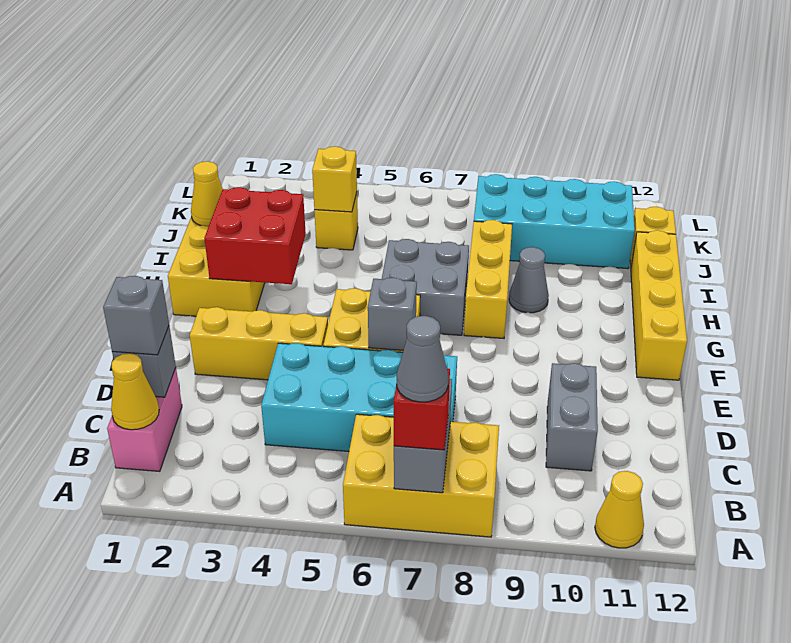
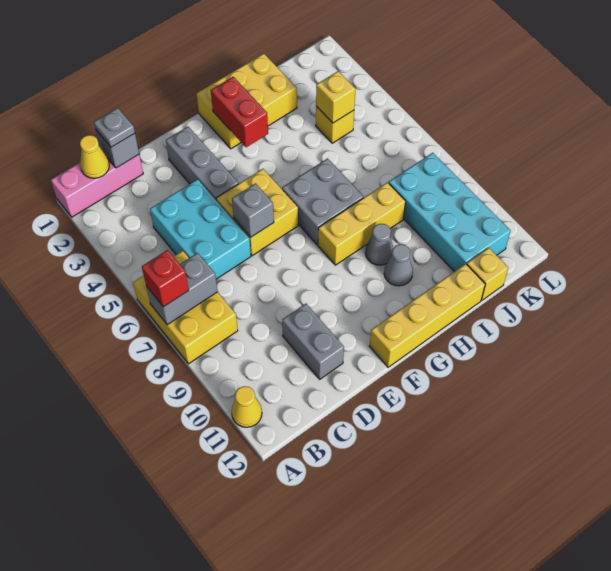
grey 1x1 cone [397,316,448,402] -> grey 1x1 cone moved to [384,244,413,286]
pink 1x2 brick [107,368,182,471] -> pink 1x3 brick [51,155,143,217]
grey 1x1 brick [103,276,169,355] -> grey 1x1 plate [94,108,135,147]
cyan 2x4 brick [261,343,457,451] -> cyan 2x3 brick [150,179,251,279]
grey 1x2 brick [546,363,598,471] -> grey 1x2 brick turned to [282,304,344,379]
yellow 1x3 brick [190,307,328,380] -> grey 1x3 brick [166,127,238,199]
red 2x2 brick [204,187,306,284] -> red 1x2 brick [211,77,268,147]
yellow 1x1 cone [191,161,223,227] -> none

